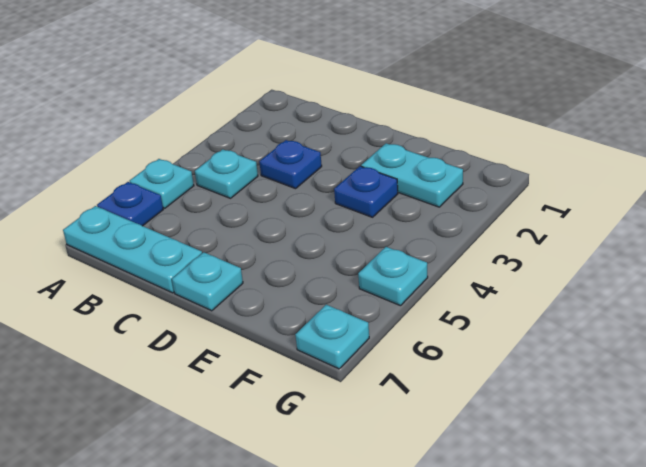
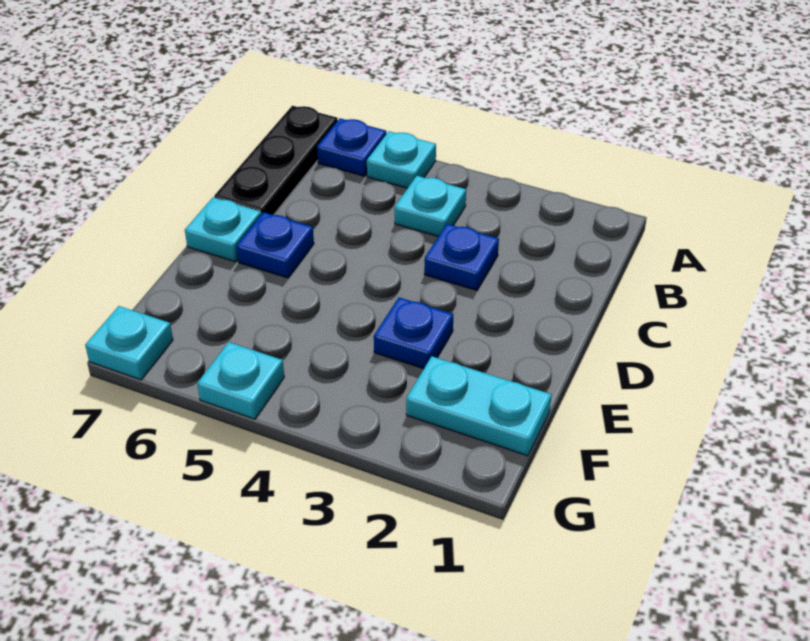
cyan 1x3 plate [63,206,202,293] -> black 1x3 plate [214,106,338,215]
none -> blue 1x1 plate [237,212,314,278]
cyan 1x2 plate [361,143,463,207] -> cyan 1x2 plate turned to [406,356,552,456]

